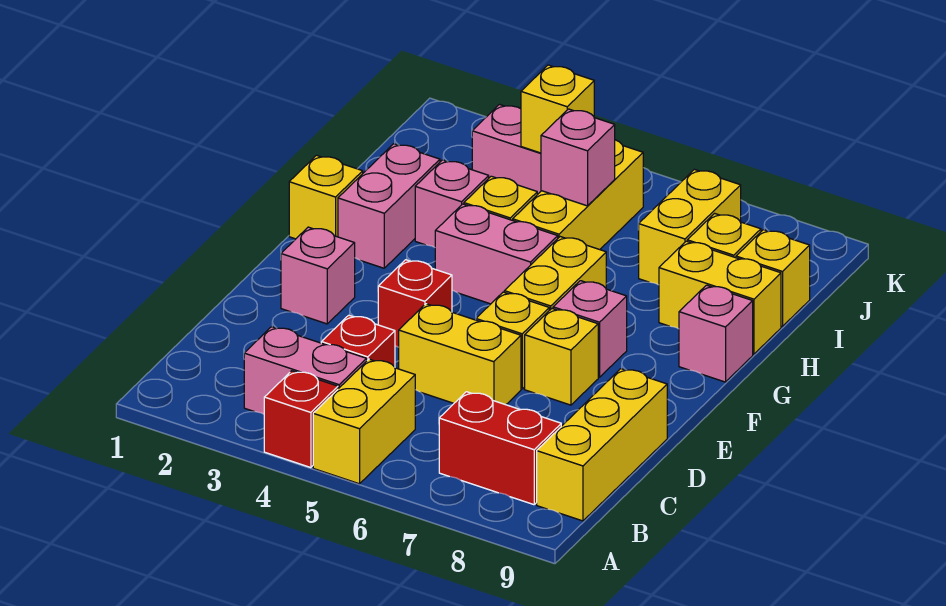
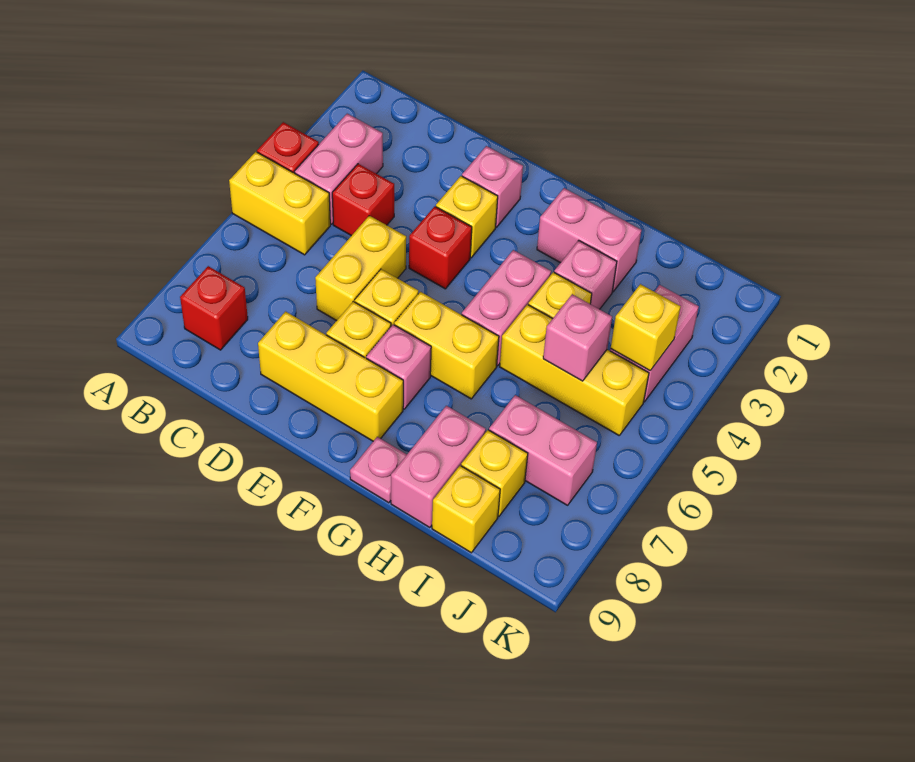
red 1x2 brick [439,392,561,505] -> red 1x1 brick [180,266,248,350]
yellow 1x3 brick [537,369,667,521] -> yellow 1x3 brick moved to [258,311,403,441]
yellow 1x1 brick [289,155,363,239] -> yellow 1x1 brick moved to [436,176,498,258]
pink 1x1 brick [679,285,753,382] -> pink 1x1 plate [350,437,407,503]
yellow 1x2 brick [659,241,781,354] -> pink 1x2 brick [391,406,486,528]
yellow 1x2 brick [639,169,741,285] -> pink 1x2 brick [489,395,597,505]

